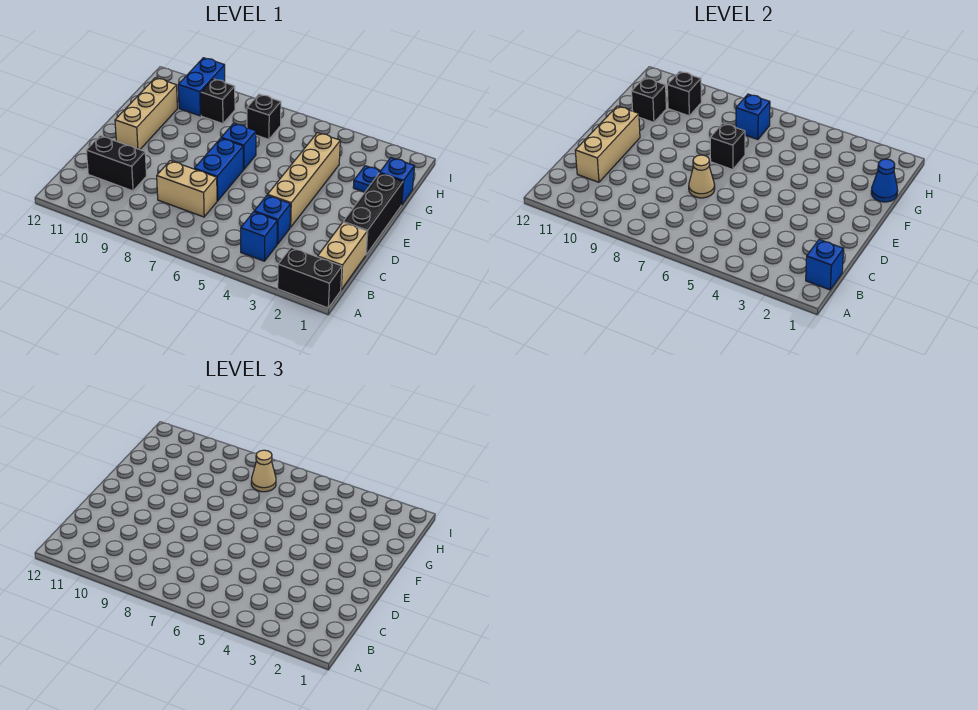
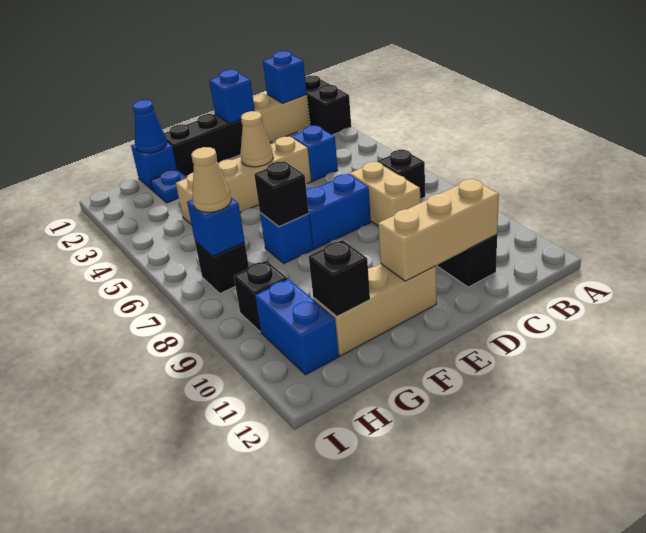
blue 1x1 brick [241,212,278,261] -> blue 1x1 brick moved to [209,70,255,124]
tan 1x1 cone [689,155,715,198] -> tan 1x1 cone moved to [240,111,273,167]
blue 1x2 brick [178,58,225,116] -> blue 1x2 brick turned to [255,279,339,375]
black 1x1 brick [667,71,701,116] -> black 1x1 brick moved to [378,150,425,199]

